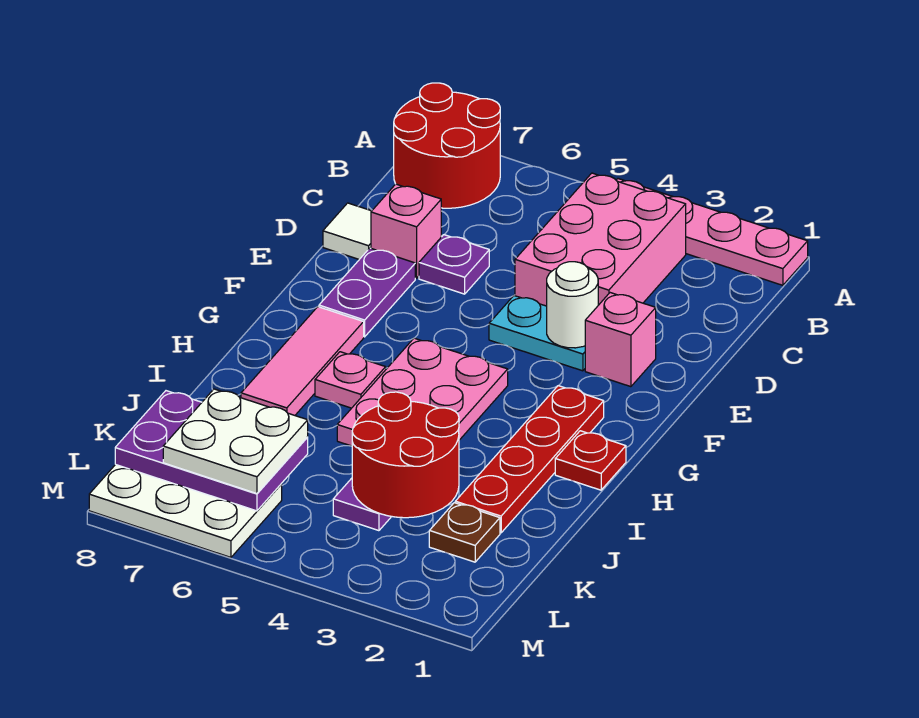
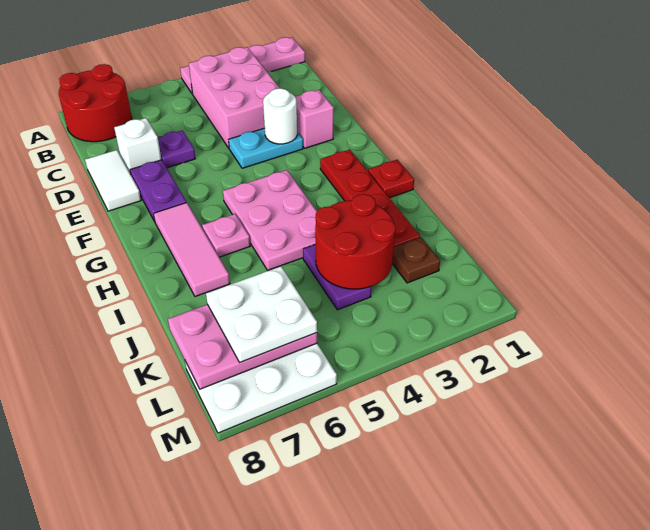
pink 1x1 brick [371,184,441,278] -> white 1x1 brick [114,118,161,174]
white 1x1 tile [323,203,371,259] -> white 1x2 tile [85,150,141,211]
purple 2x3 plate [115,391,308,511] -> pink 2x3 plate [168,304,317,389]

